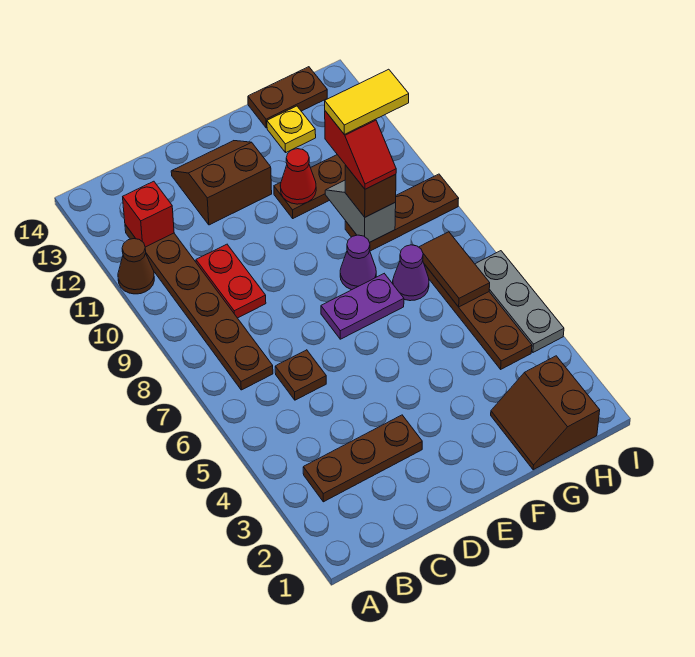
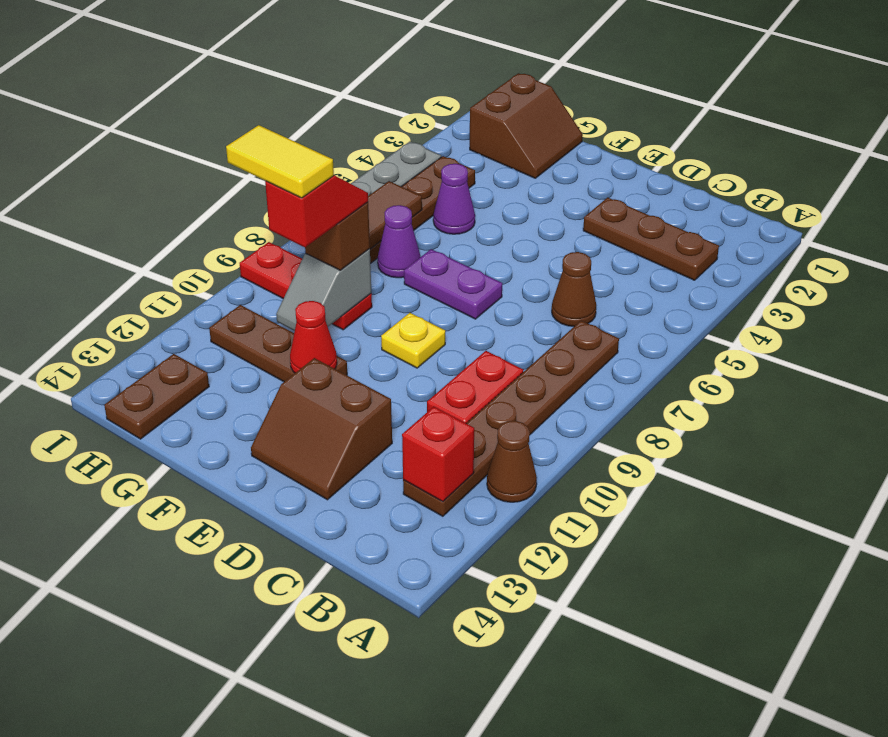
brown 1x1 plate [275,350,326,400] -> brown 1x1 cone [552,252,596,326]
purple 1x1 cone [340,235,376,290] -> purple 1x1 cone moved to [433,164,475,234]
brown 1x3 plate [345,174,459,251] -> red 1x3 plate [240,242,372,330]
yellow 1x1 plate [267,106,316,152] -> yellow 1x1 plate moved to [381,313,445,368]
brown 1x2 plate [248,67,327,128] -> brown 1x2 plate turned to [104,354,209,439]

